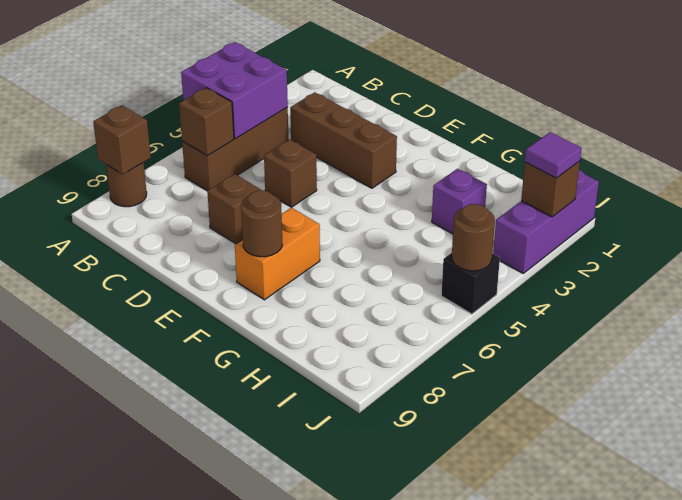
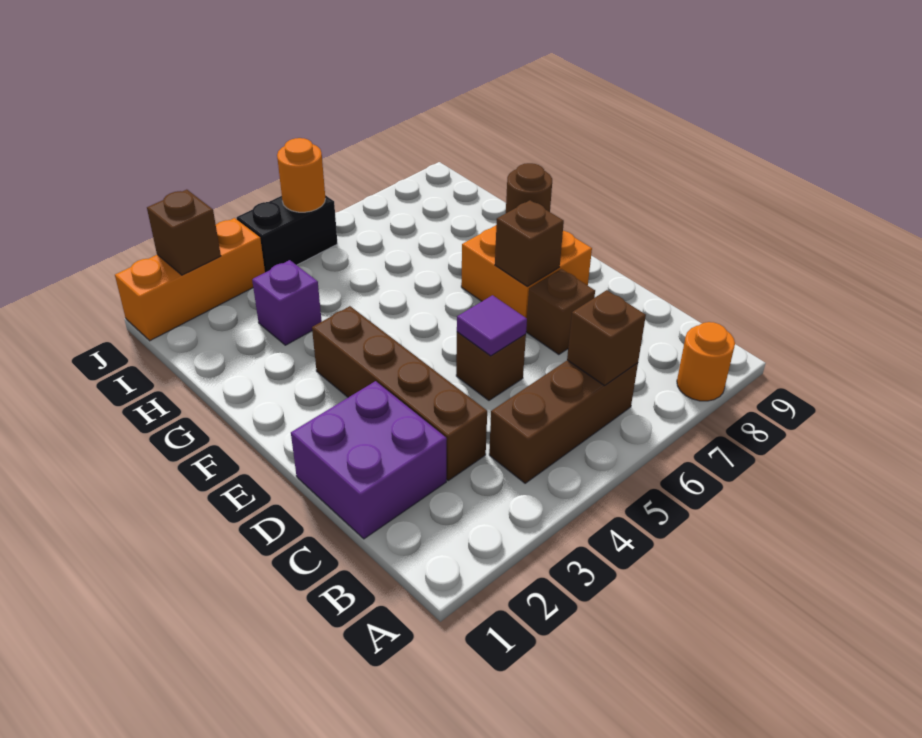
purple 2x2 brick [181,42,288,139] -> purple 2x2 brick moved to [291,381,447,539]
brown 1x1 round brick [106,162,147,207] -> orange 1x1 round brick [677,322,735,401]
brown 1x1 brick [93,105,151,174] -> brown 1x1 brick moved to [495,200,564,286]
brown 1x3 brick [290,92,397,188] -> brown 1x4 brick [312,306,487,480]
orange 1x2 brick [235,208,320,300] -> orange 2x2 brick [461,225,592,318]
purple 1x3 brick [493,170,599,273] -> orange 1x3 brick [115,218,265,341]
purple 1x1 tile [525,132,582,178] -> purple 1x1 tile moved to [457,295,527,356]
black 1x1 brick [441,253,500,314] -> black 1x2 brick [237,195,338,272]
brown 1x1 round brick [452,204,495,271] -> orange 1x1 round brick [277,138,325,212]

